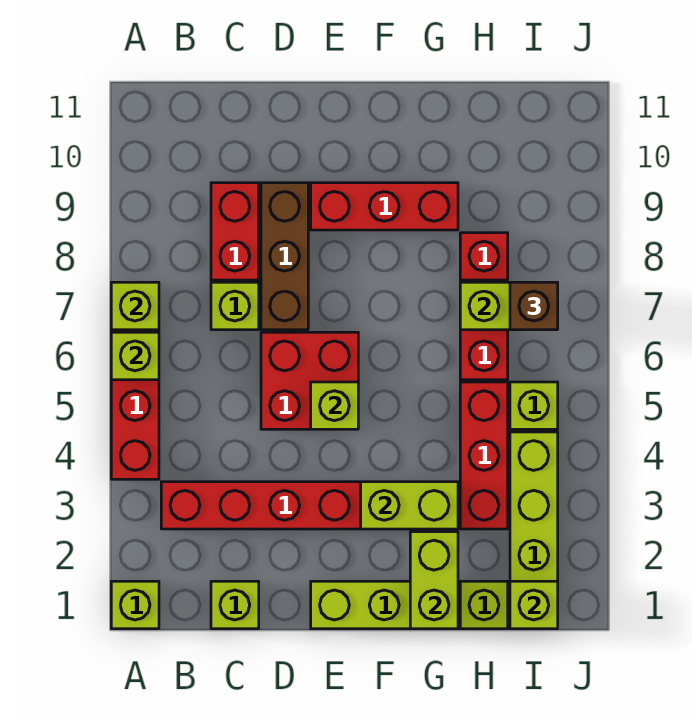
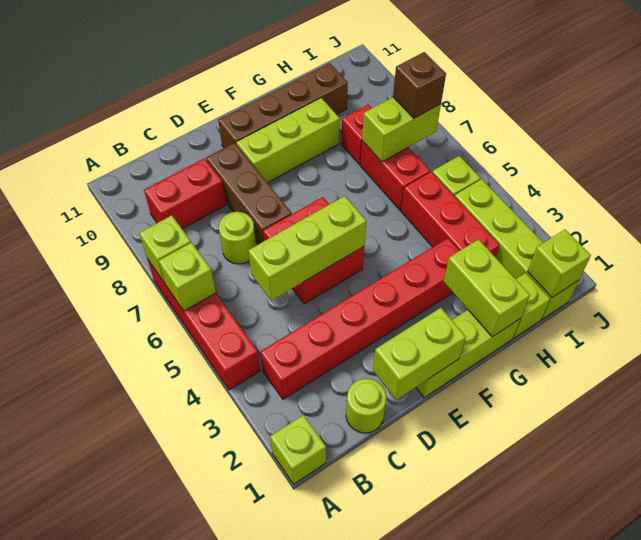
lime 1x1 brick [211,581,259,629] -> lime 1x1 round brick [346,379,387,433]
lime 1x1 brick [211,282,259,330] -> lime 1x1 round brick [219,212,256,264]
red 1x2 brick [211,183,259,280] -> red 1x2 brick turned to [144,158,226,229]
lime 1x1 brick [311,382,358,429] -> lime 1x3 brick [248,196,366,301]
red 1x3 brick [311,183,458,230] -> lime 1x3 brick [236,98,340,183]
none -> brown 1x4 brick [218,63,348,148]
lime 1x2 brick [361,482,458,529] -> lime 1x2 brick moved to [373,308,466,400]

